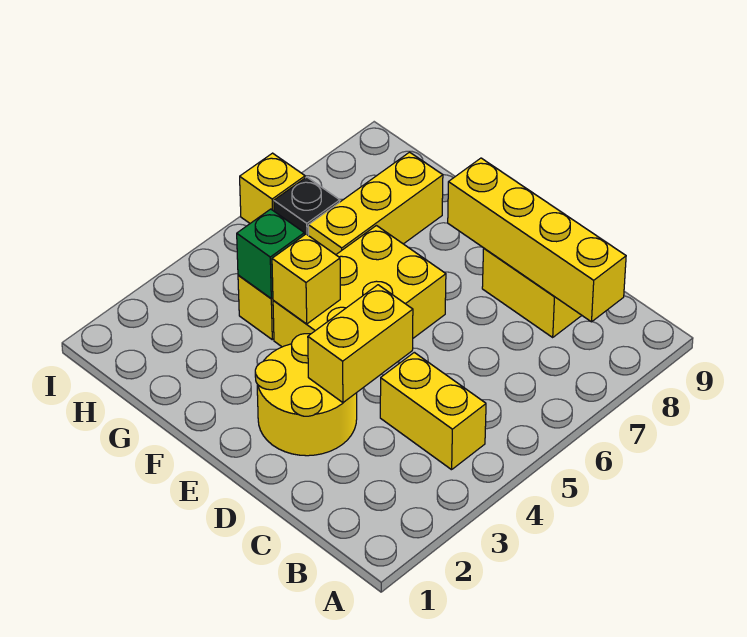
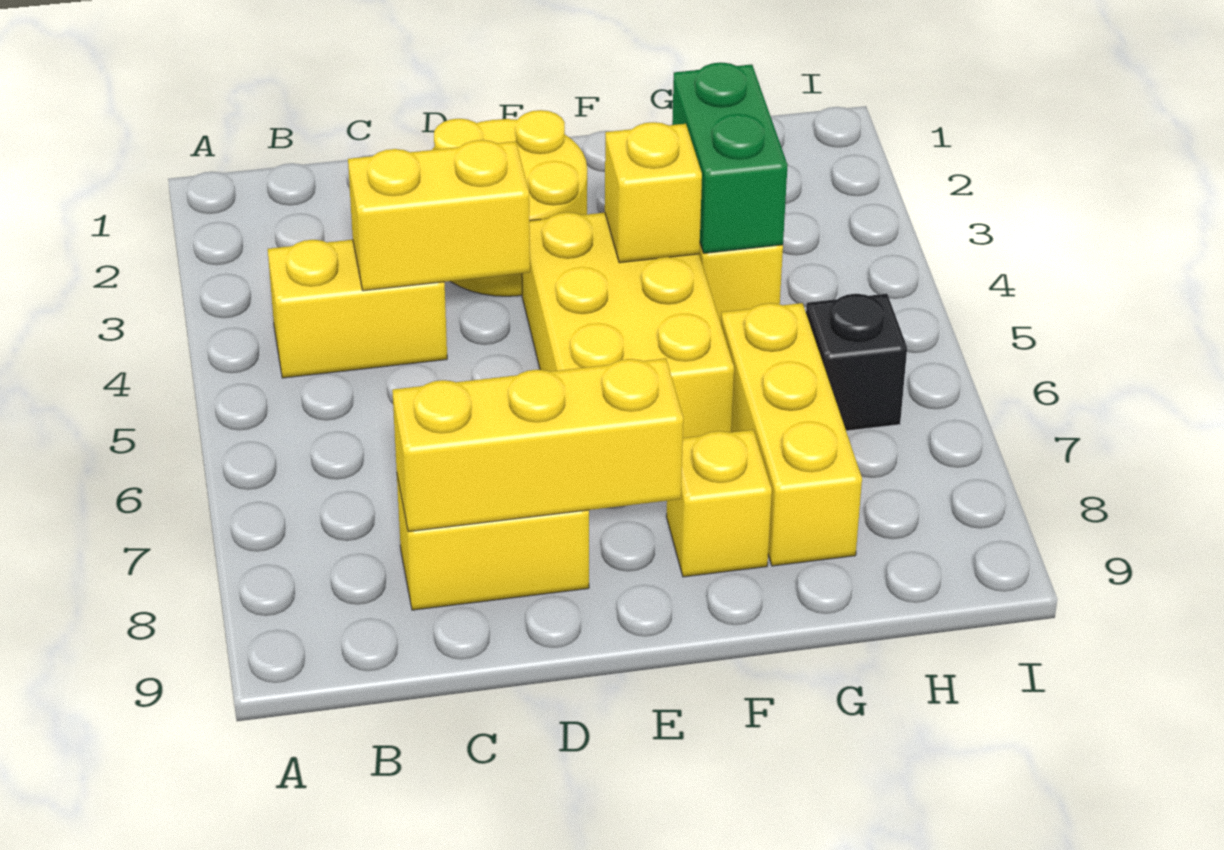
yellow 1x4 brick [448,158,626,322] -> yellow 1x3 brick [392,358,683,532]
yellow 1x2 brick [308,285,413,403] -> yellow 1x2 brick turned to [348,140,530,291]
green 1x1 brick [237,209,304,298] -> green 1x2 brick [672,62,788,253]
yellow 1x1 brick [240,153,305,223] -> yellow 1x1 brick moved to [666,430,772,577]

